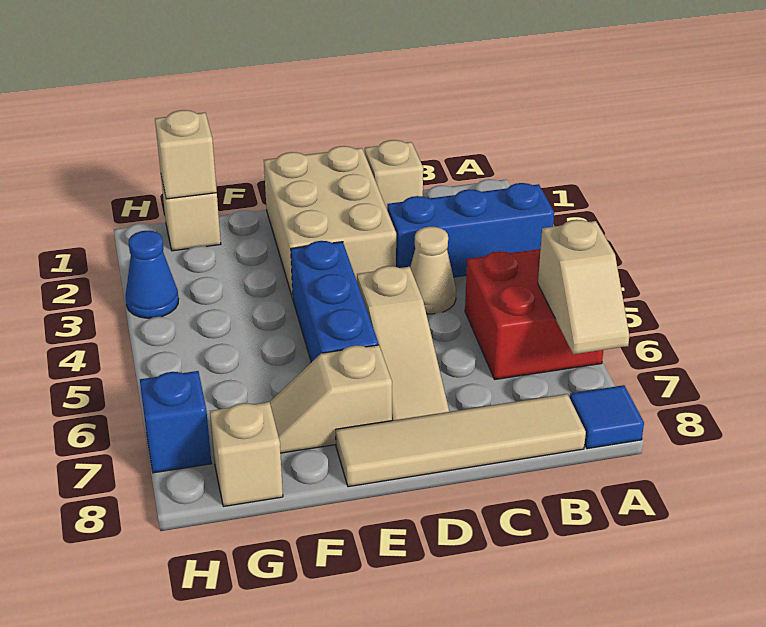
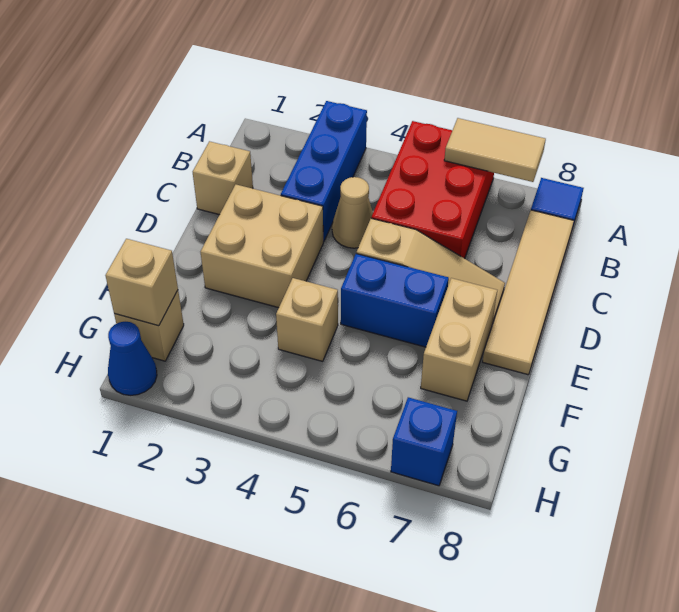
red 2x2 brick [465,249,603,379] -> red 2x3 brick [371,121,494,259]
tan 1x2 slope [538,220,629,354] -> tan 1x2 tile [444,118,546,182]
tan 2x3 brick [264,146,396,298] -> tan 2x2 brick [200,185,323,308]
blue 1x3 brick [291,241,379,362] -> blue 1x2 brick [341,254,449,347]
tan 1x2 slope [270,345,392,453] -> tan 1x2 brick [421,278,497,401]
tan 1x1 brick [210,402,283,506] -> tan 1x1 brick moved to [276,278,338,361]
blue 1x1 cone [126,231,179,318] -> blue 1x1 cone moved to [108,322,157,395]

